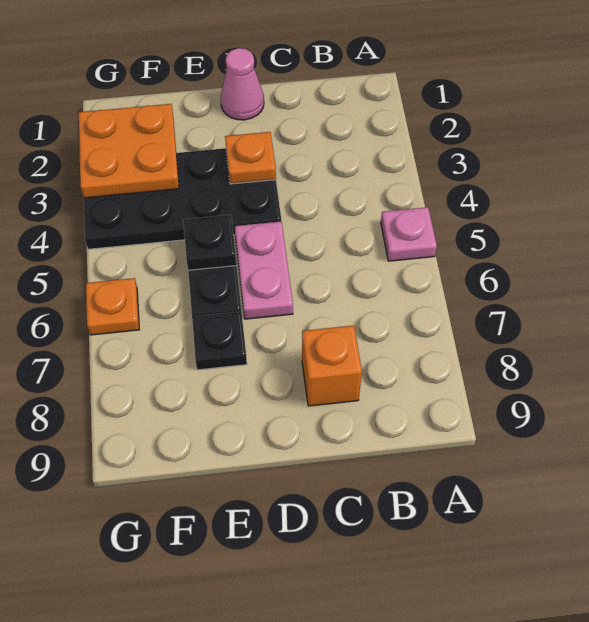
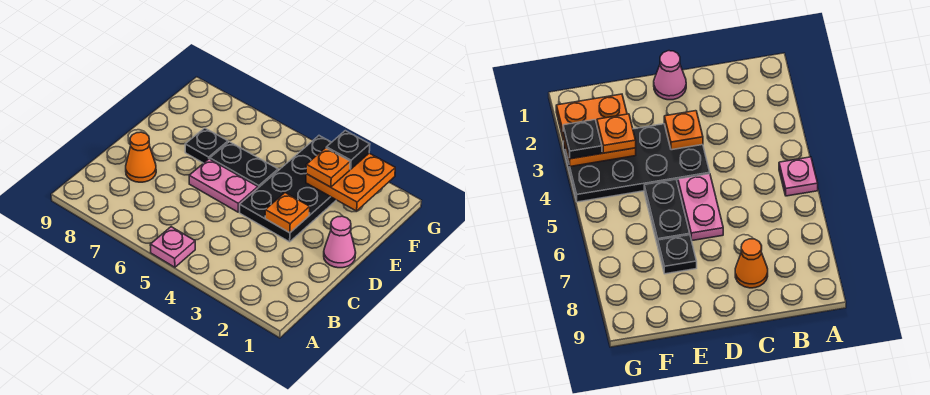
orange 1x1 brick [302,325,362,406] -> orange 1x1 cone [126,132,156,182]
black 1x1 plate [183,215,237,270] -> black 1x1 plate moved to [326,131,370,169]
orange 1x1 plate [86,278,139,335] -> orange 1x1 plate moved to [306,148,350,187]

